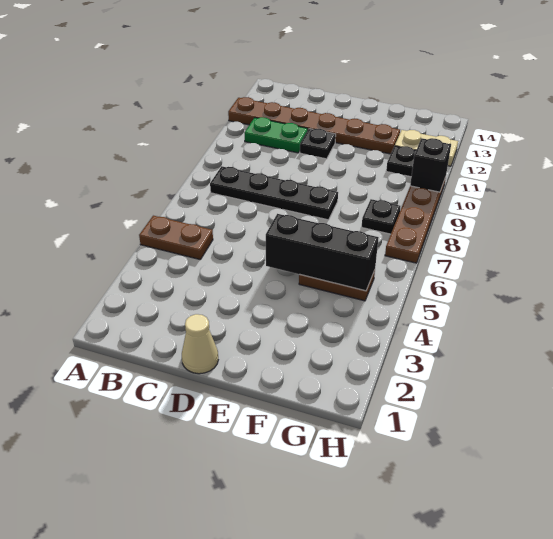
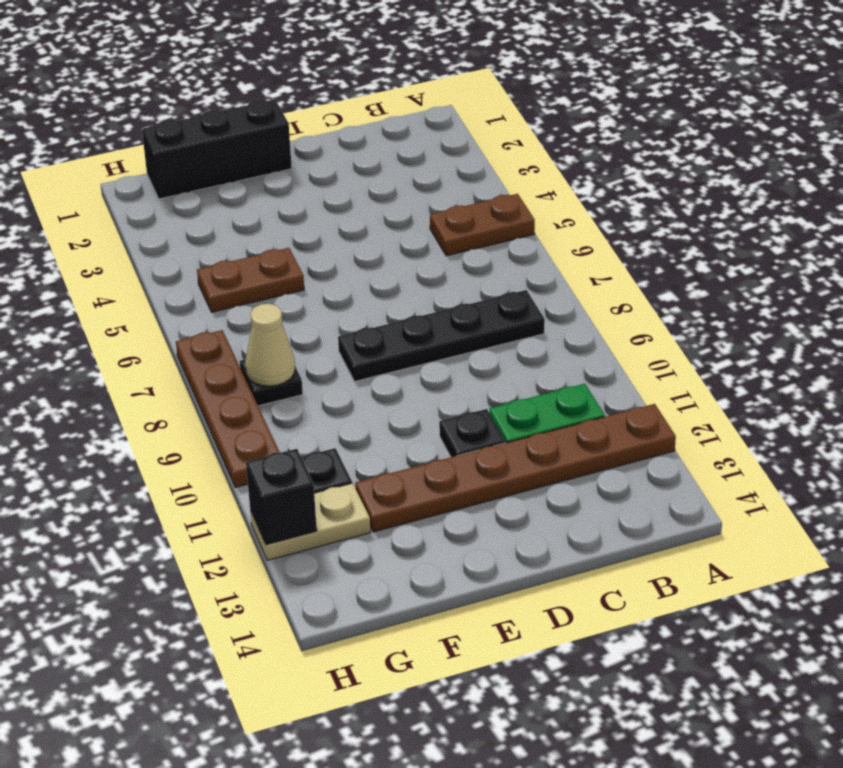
tan 1x1 cone [182,314,218,374] -> tan 1x1 cone moved to [245,304,295,386]
black 1x3 brick [266,214,379,291] -> black 1x3 brick moved to [142,99,292,199]
black 1x1 brick [410,138,451,192] -> black 1x1 brick moved to [246,449,317,545]

